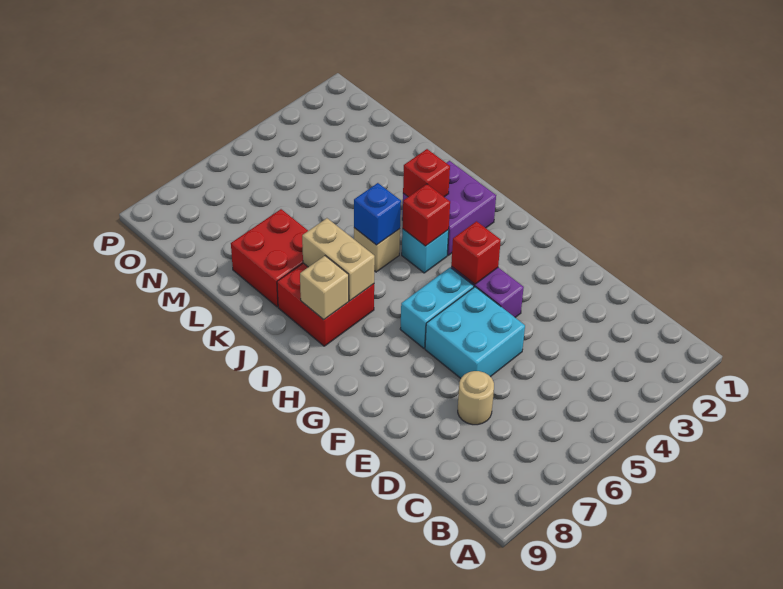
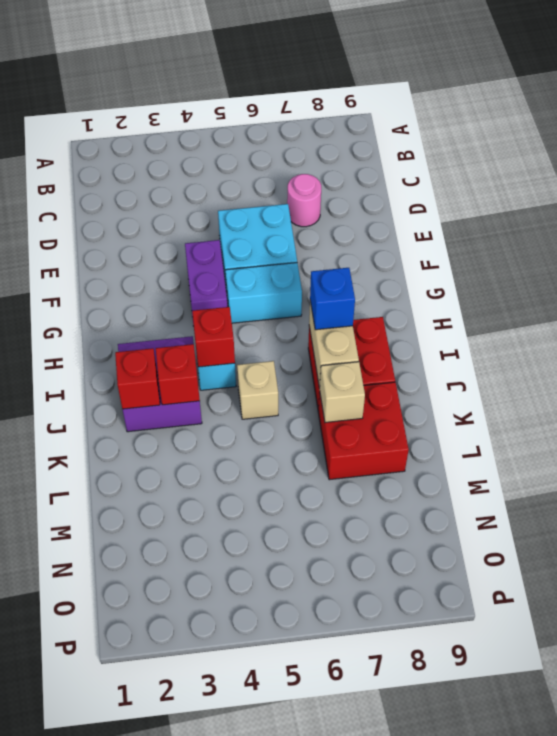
tan 1x1 round brick [458,371,494,425] -> pink 1x1 round brick [287,174,321,227]
red 1x1 brick [451,221,501,284] -> red 1x1 brick moved to [115,348,160,409]
tan 1x1 brick [300,256,349,320] -> tan 1x1 brick moved to [319,362,365,423]
blue 1x1 brick [354,183,401,245] -> blue 1x1 brick moved to [310,268,355,330]

